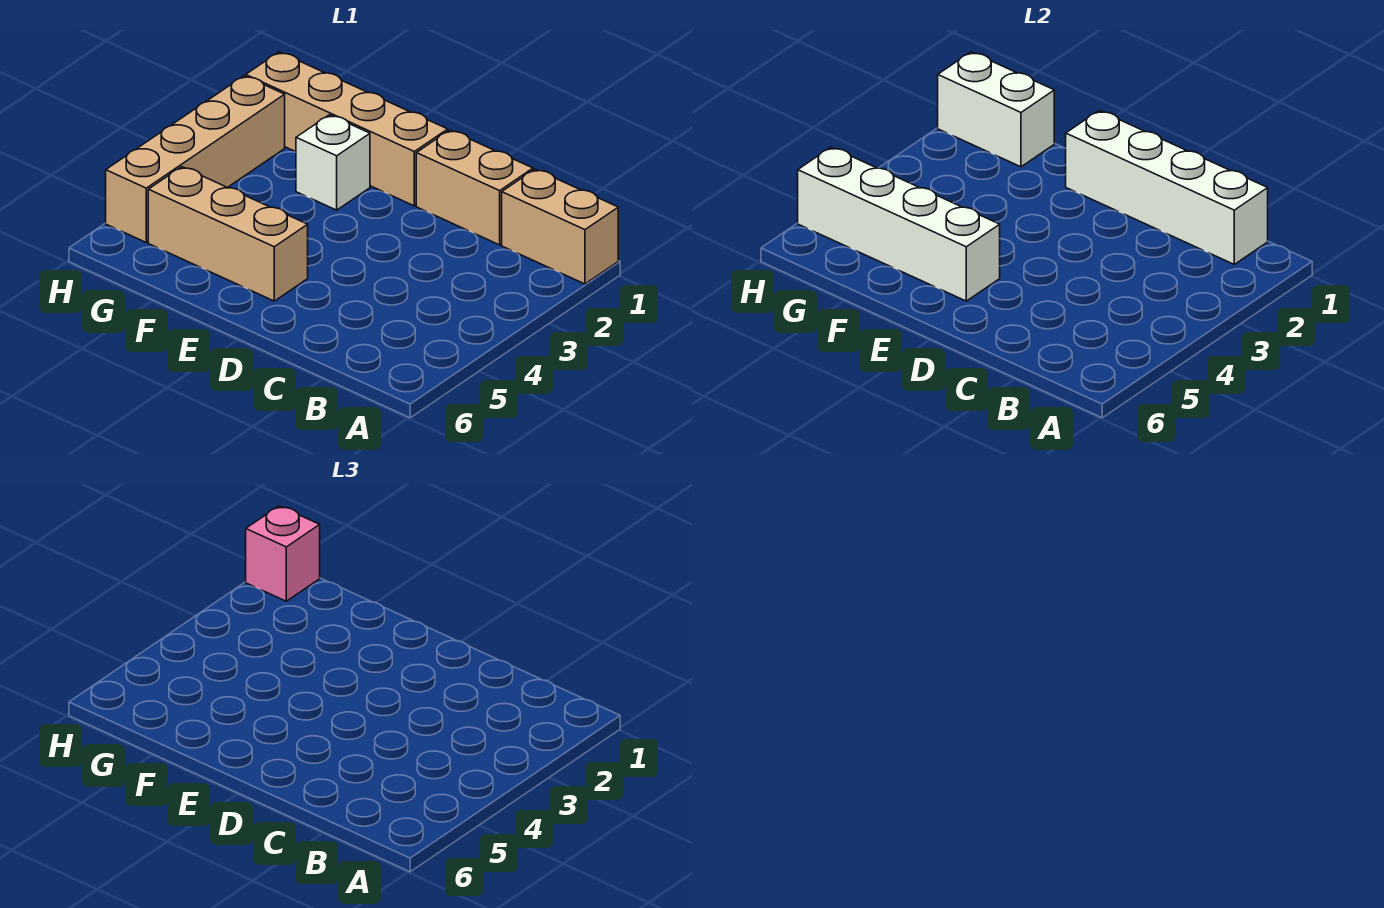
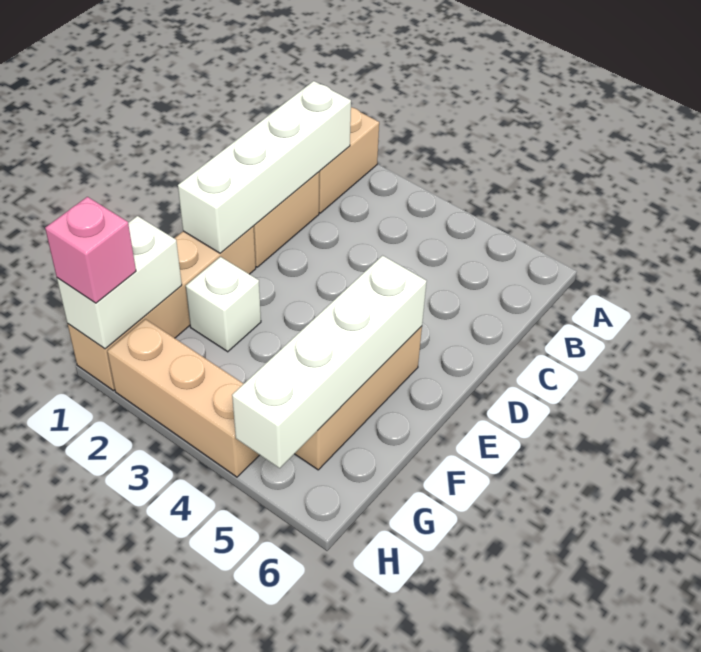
tan 1x4 brick [106,76,285,242] -> tan 1x3 brick [107,319,259,477]

